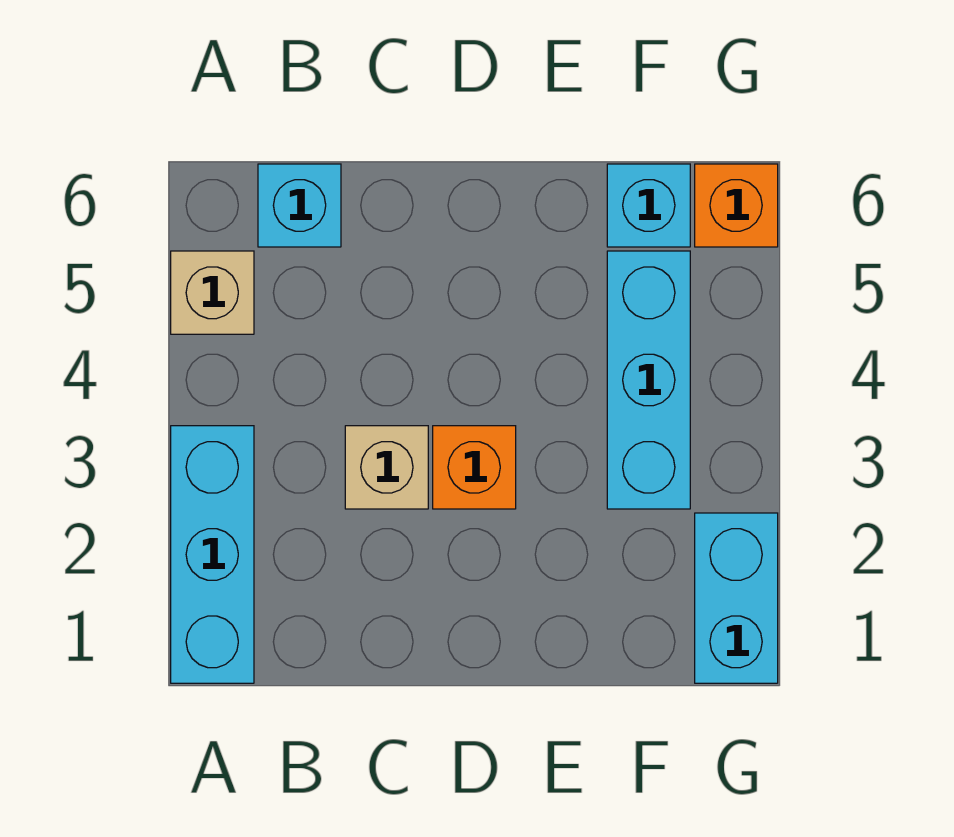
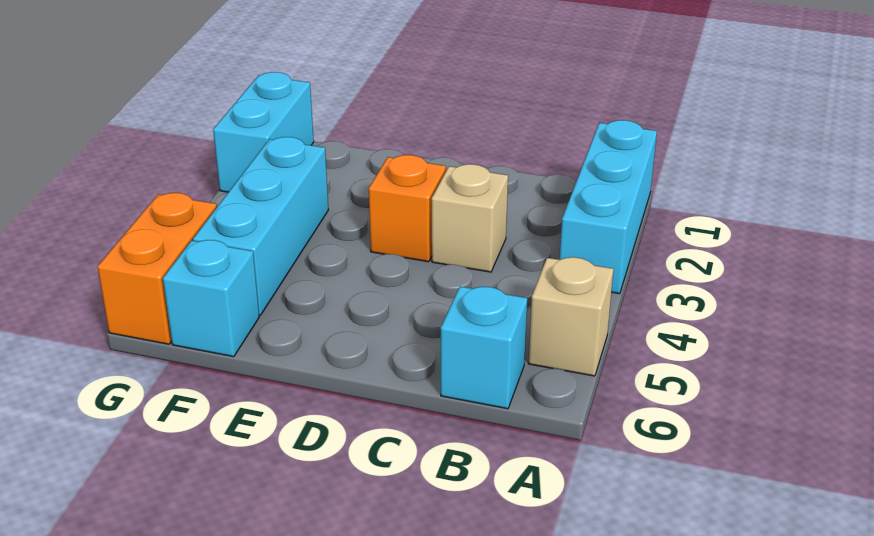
orange 1x1 brick [695,164,778,247] -> orange 1x2 brick [97,193,217,344]

